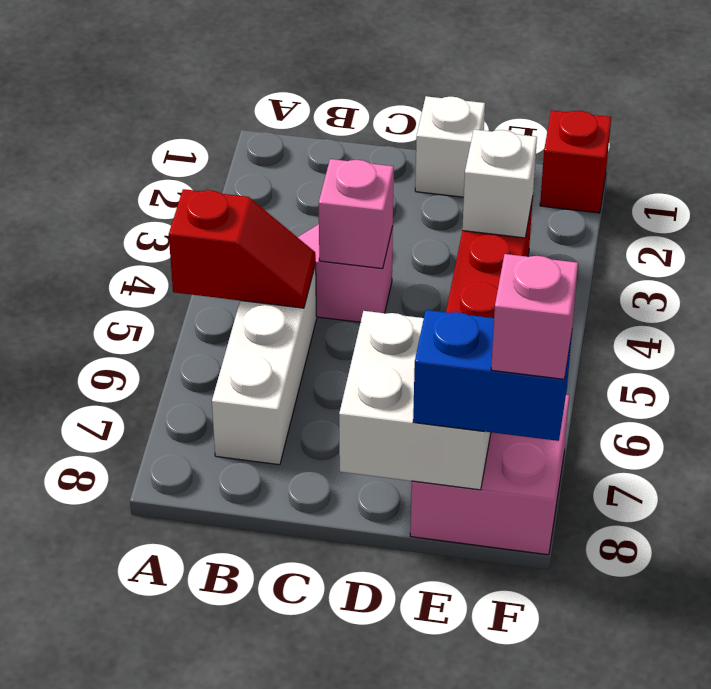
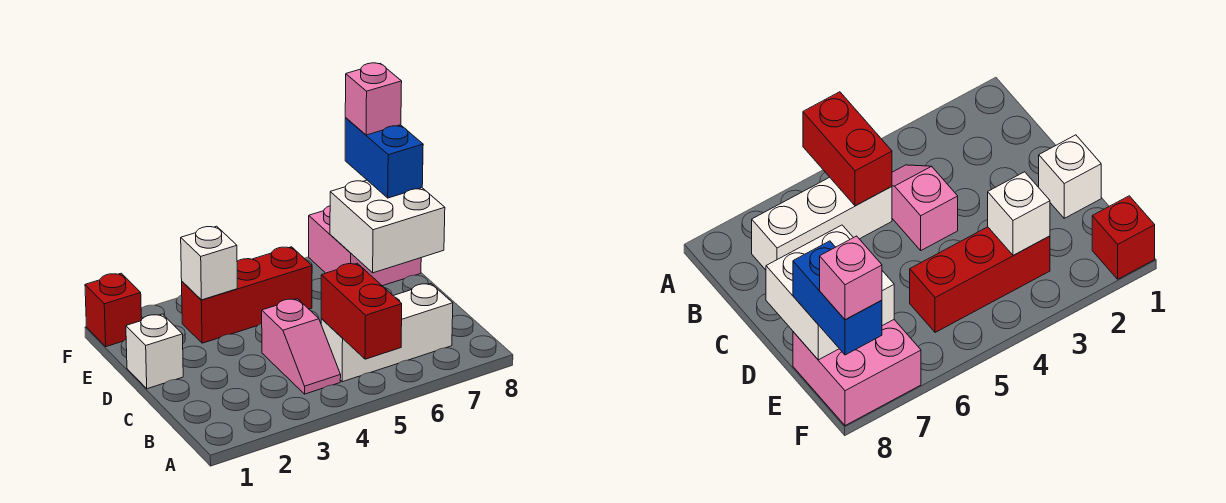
red 1x2 slope [169,189,316,308] -> red 1x2 brick [321,263,402,359]
pink 1x1 brick [319,159,394,269] -> none

